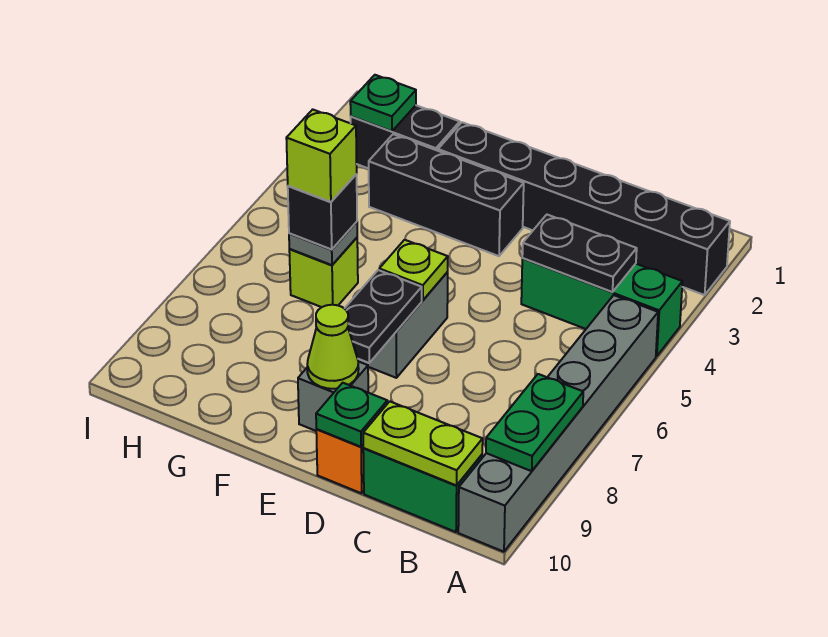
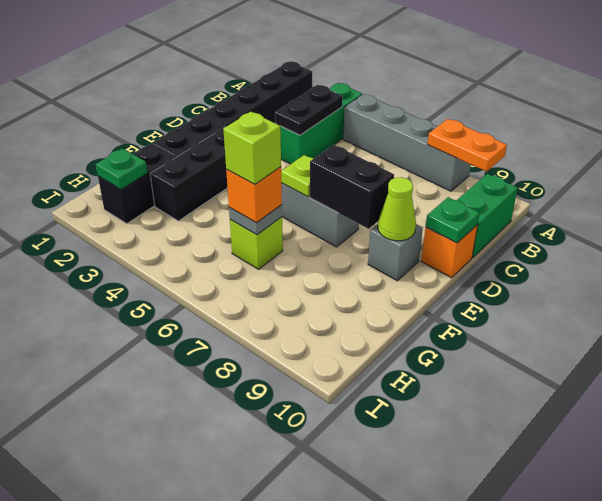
grey 1x6 brick [458,295,658,552] -> grey 1x4 brick [343,94,471,191]
green 1x2 plate [486,374,583,471] -> orange 1x2 plate [428,119,507,171]
lime 1x2 plate [363,401,483,485] -> none
black 1x2 plate [344,270,422,363] -> black 1x2 brick [310,145,394,229]
black 1x1 brick [288,174,357,249] -> orange 1x1 brick [226,167,282,223]

